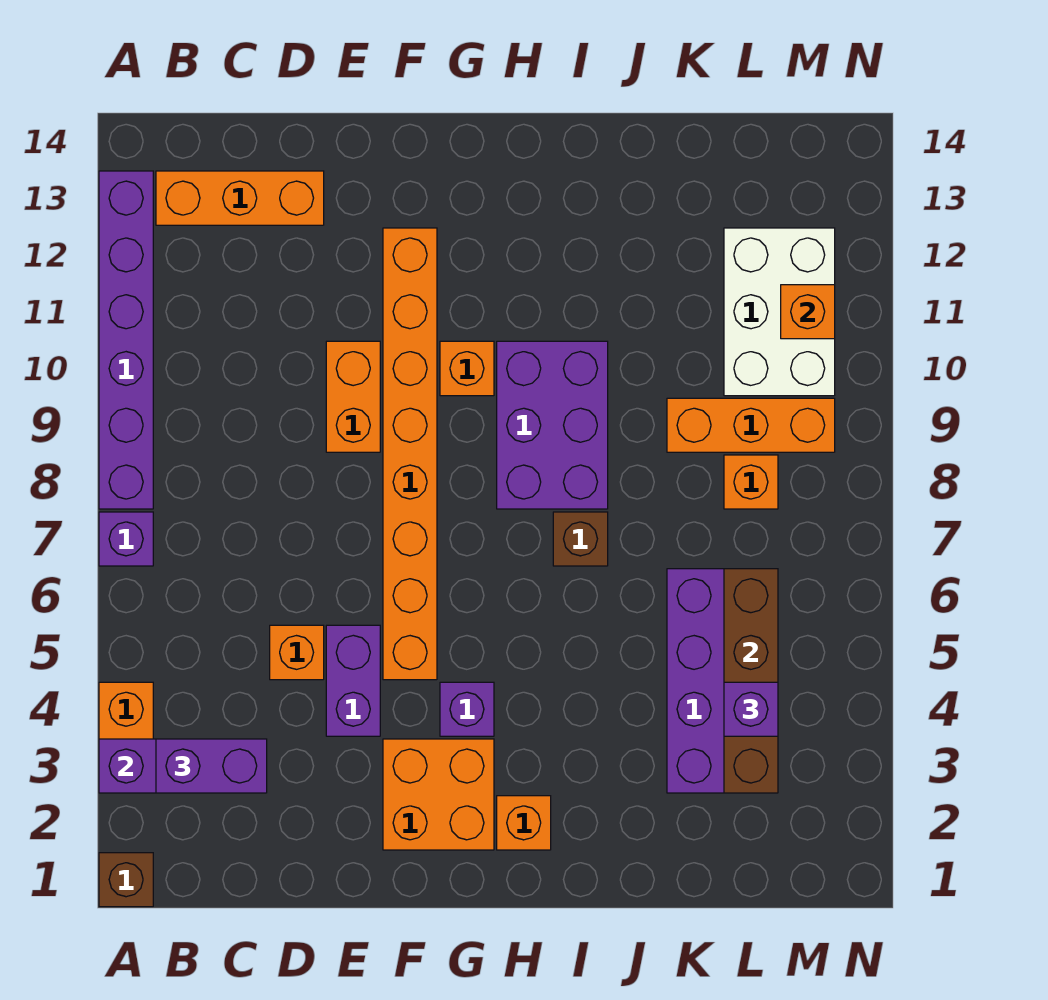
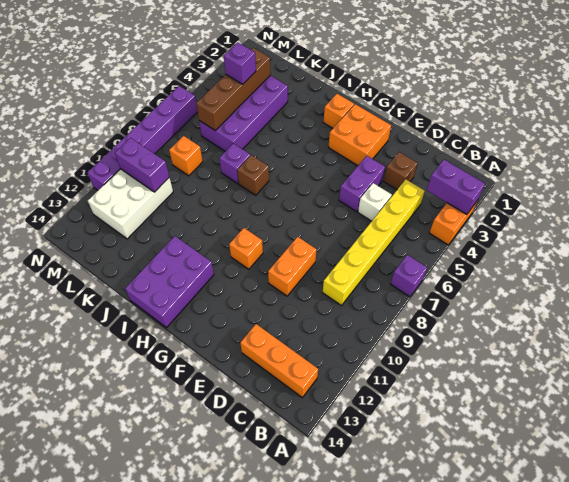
brown 1x1 brick [99,853,153,907] -> brown 1x1 brick moved to [384,152,417,189]
purple 1x6 brick [99,171,153,509] -> purple 1x6 brick moved to [87,86,198,190]
purple 1x2 brick [156,739,267,793] -> purple 1x2 brick moved to [115,138,169,192]
none -> yellow 1x6 brick [323,179,425,306]
orange 1x1 brick [270,625,324,680] -> white 1x1 brick [358,183,392,221]
orange 1x8 brick [383,228,437,680] -> none
purple 1x1 brick [440,682,494,736] -> purple 1x1 brick moved to [219,144,250,184]
purple 2x3 brick [497,341,608,509] -> purple 2x3 brick moved to [125,236,214,328]
orange 1x3 brick [667,398,835,452] -> none
orange 1x1 brick [781,285,835,339] -> none

